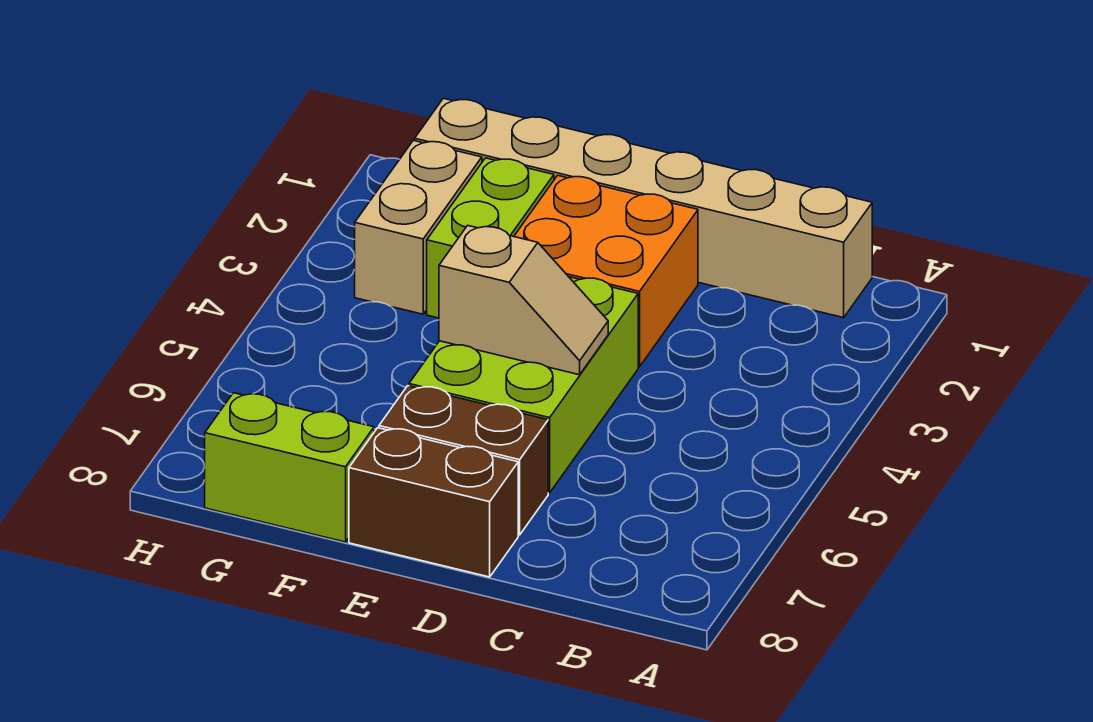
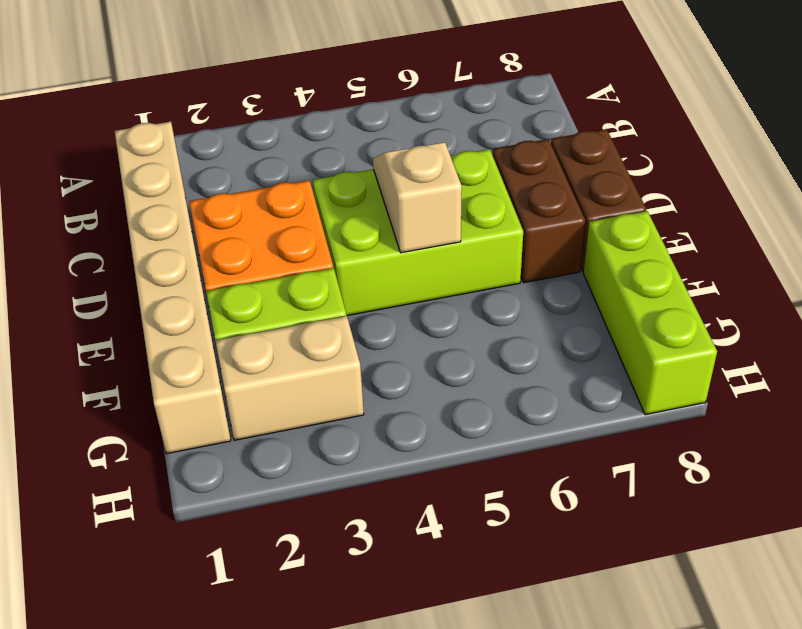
lime 1x2 brick [205,393,374,542] -> lime 1x3 brick [584,211,717,415]

